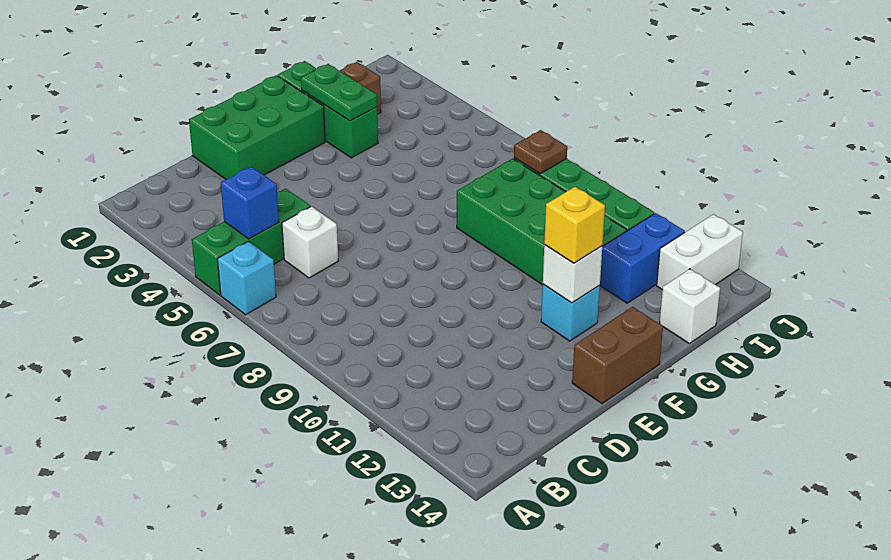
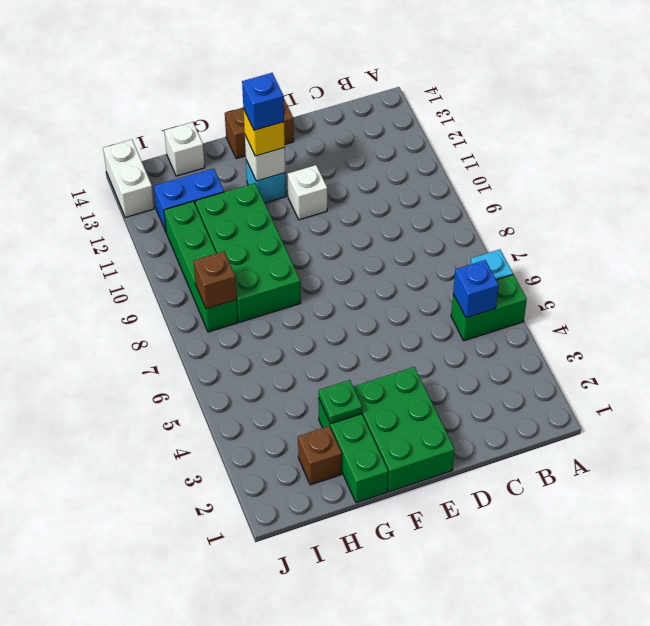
green 1x3 brick [192,188,310,295] -> green 1x2 brick [451,274,527,341]
white 1x1 brick [282,206,338,278] -> white 1x1 brick moved to [287,165,327,220]
green 2x3 brick [189,75,325,180] -> green 2x3 brick turned to [353,367,455,492]
none -> blue 1x1 brick [242,73,284,130]
green 1x2 plate [301,64,377,121] -> green 1x1 plate [319,380,362,424]
brown 1x1 plate [514,130,567,174] -> brown 1x1 brick [194,252,237,309]
white 1x2 brick [657,214,743,290] -> white 1x2 brick turned to [103,140,154,218]

